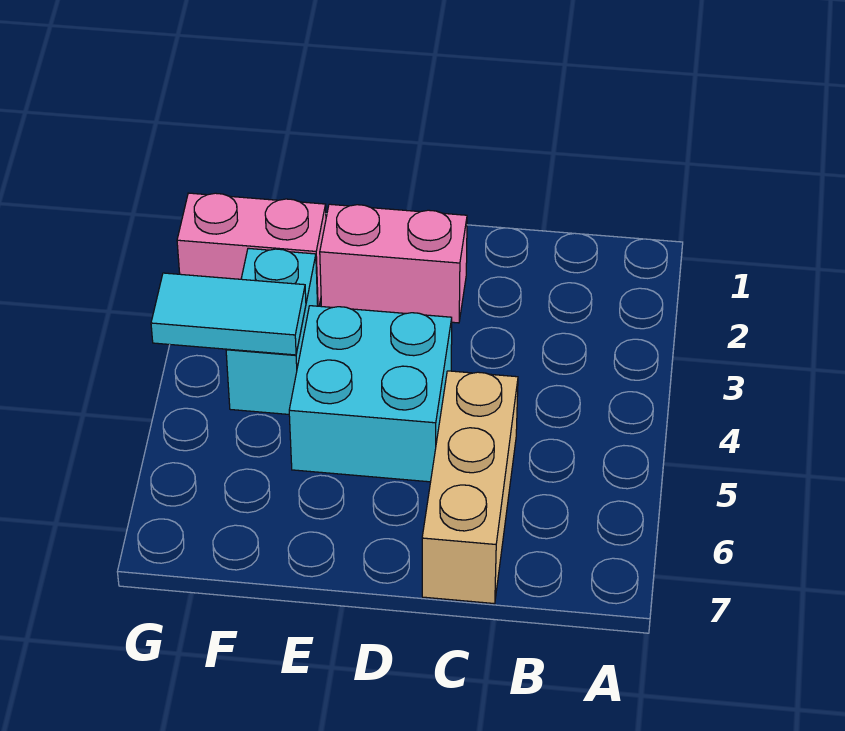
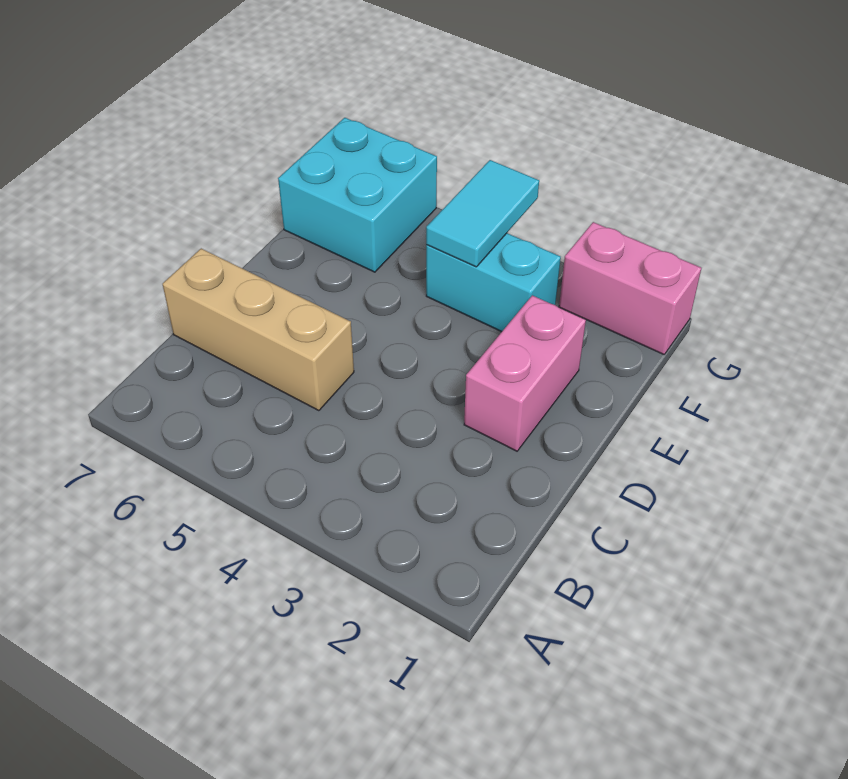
cyan 2x2 brick [289,306,452,482] -> cyan 2x2 brick moved to [278,118,437,272]
pink 1x2 brick [177,193,326,306] -> pink 1x2 brick turned to [559,222,701,354]

